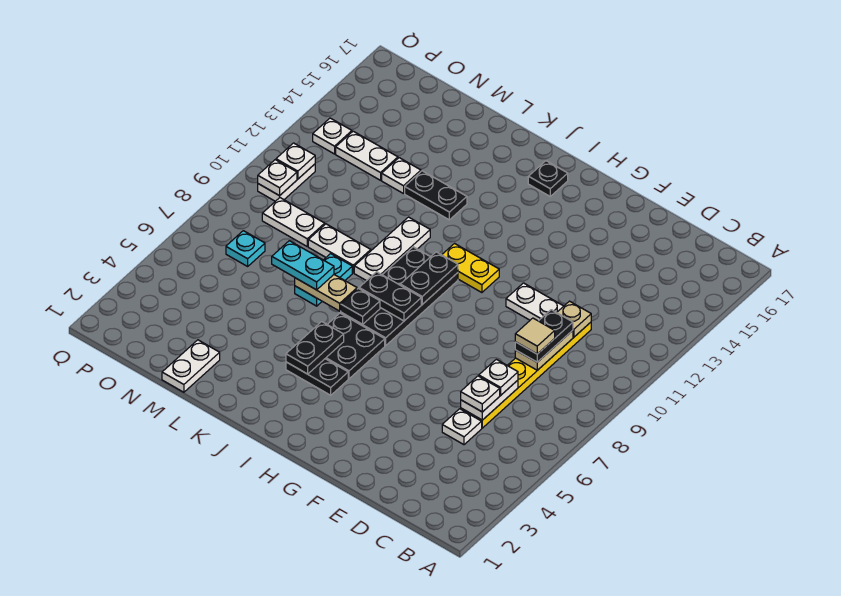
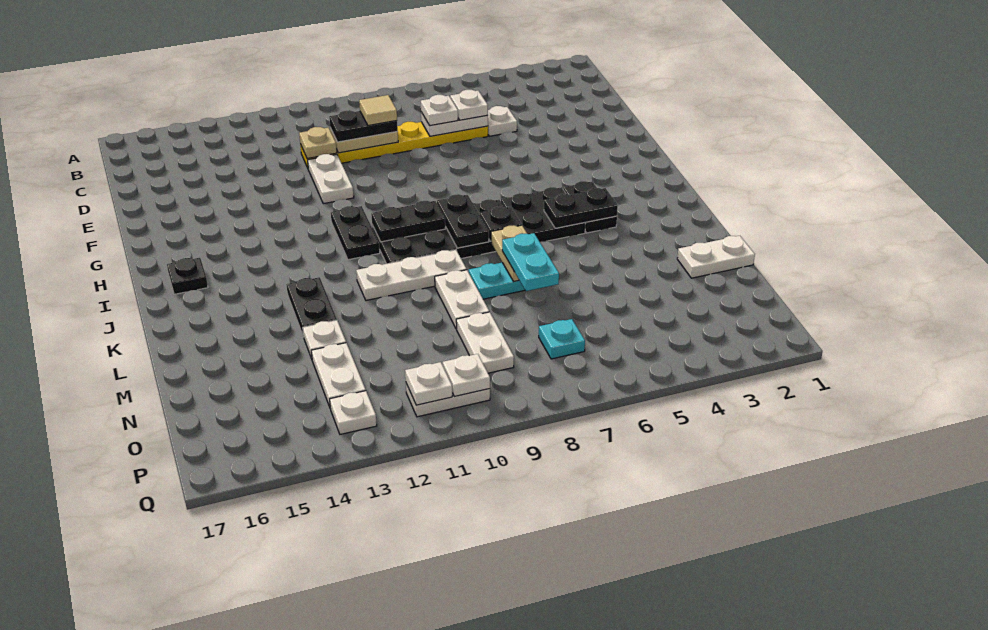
yellow 1x2 plate [442,244,499,293] -> black 1x2 plate [331,206,380,260]

